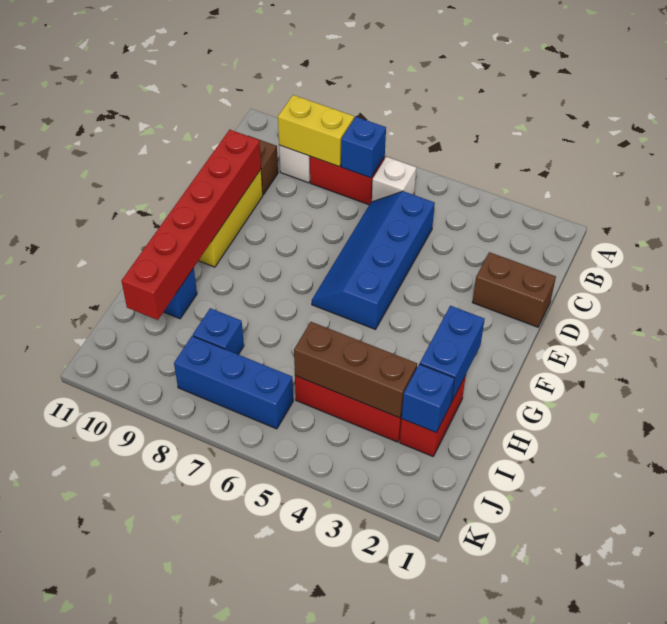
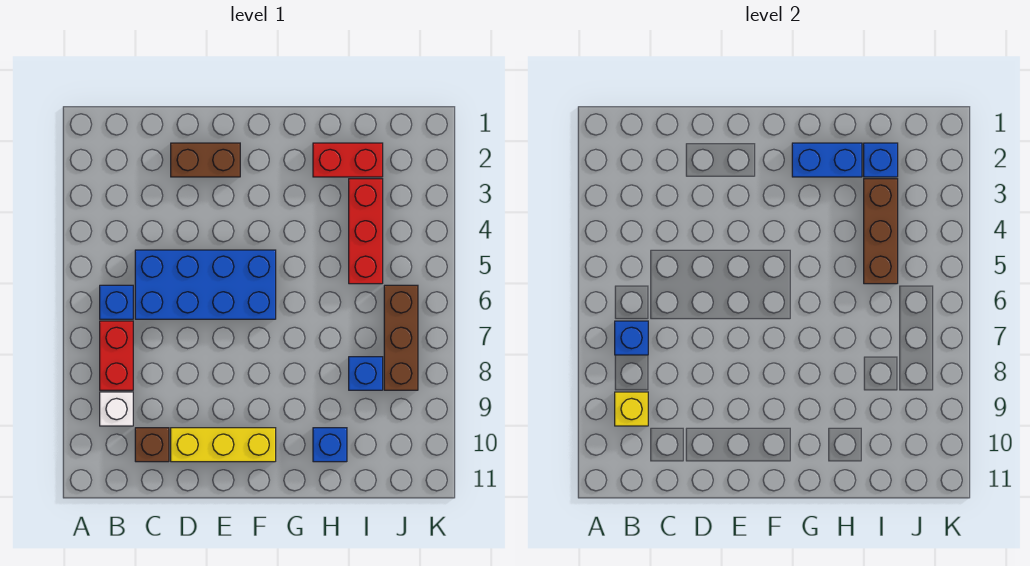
white 1x1 brick [372,157,416,202] -> blue 1x1 brick [100,285,133,319]
yellow 1x2 brick [278,95,354,167] -> yellow 1x1 brick [615,392,648,426]
blue 2x4 slope [312,191,435,330] -> blue 2x4 brick [135,250,276,319]
brown 1x2 brick [472,252,556,327] -> brown 1x2 brick turned to [171,143,240,177]
red 1x6 brick [122,130,261,320] -> none
blue 1x3 brick [174,336,293,429] -> brown 1x3 brick [384,285,418,390]

